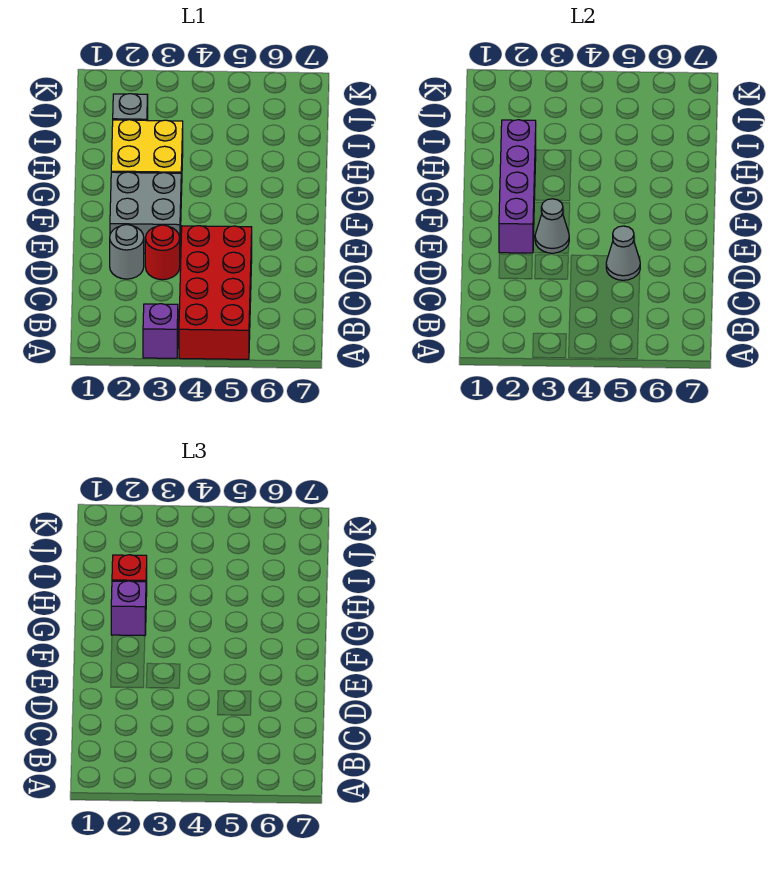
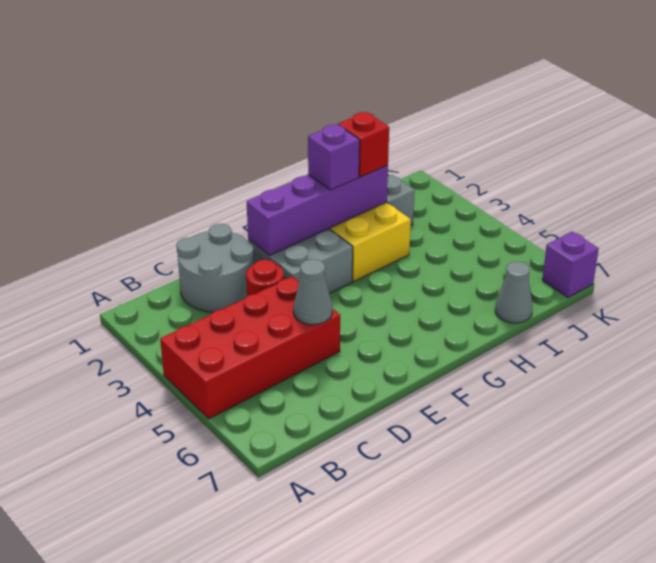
purple 1x1 brick [143,304,178,358] -> purple 1x1 brick moved to [542,231,599,297]
grey 1x1 round brick [110,225,144,279] -> grey 2x2 round brick [176,224,254,312]
grey 1x1 cone [535,199,569,253] -> grey 1x1 cone moved to [495,261,532,323]

